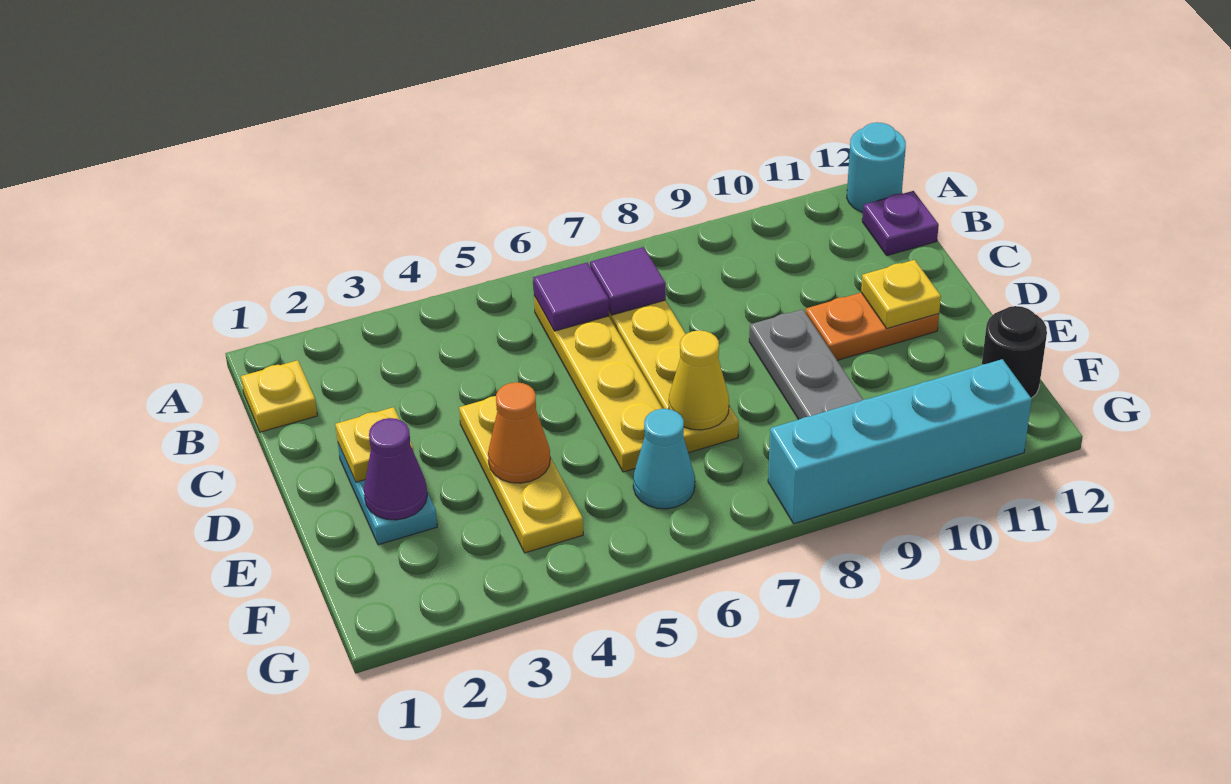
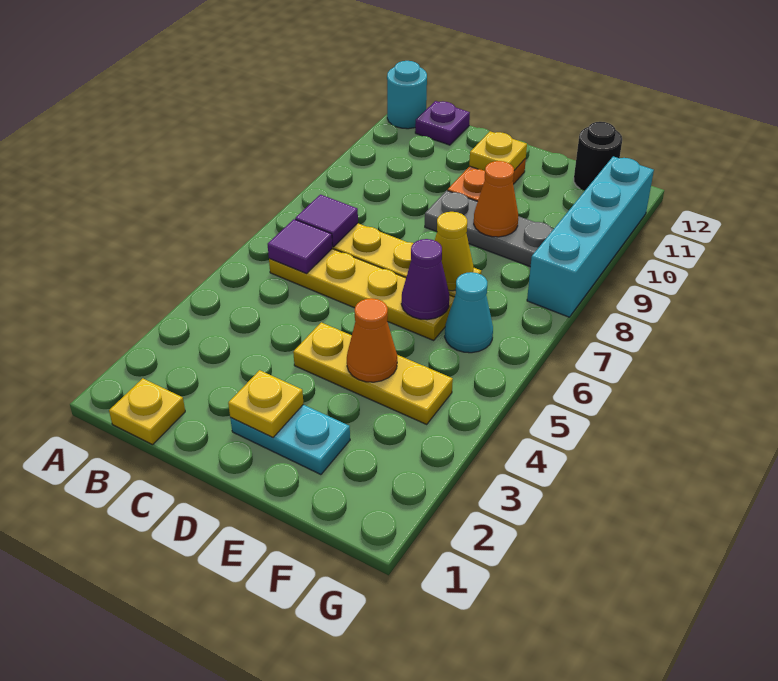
purple 1x1 cone [364,418,427,520] -> purple 1x1 cone moved to [401,239,449,320]
none -> orange 1x1 cone [474,161,518,237]

